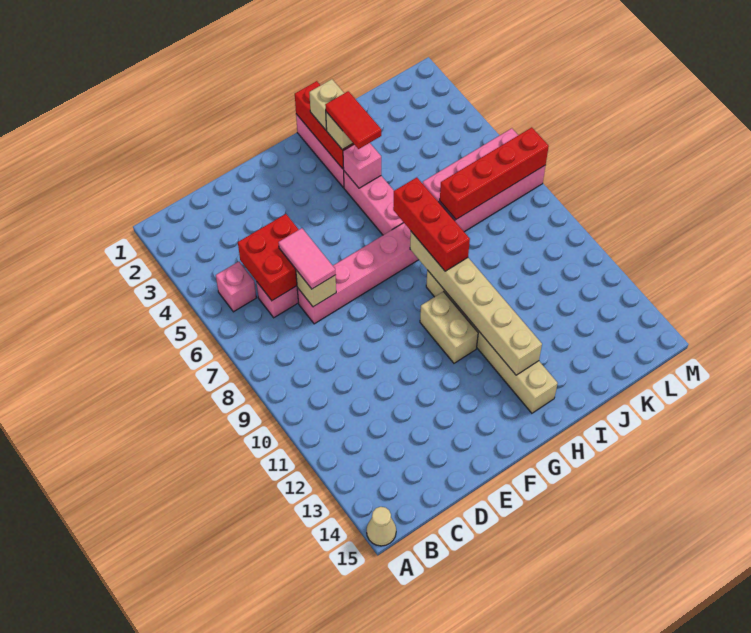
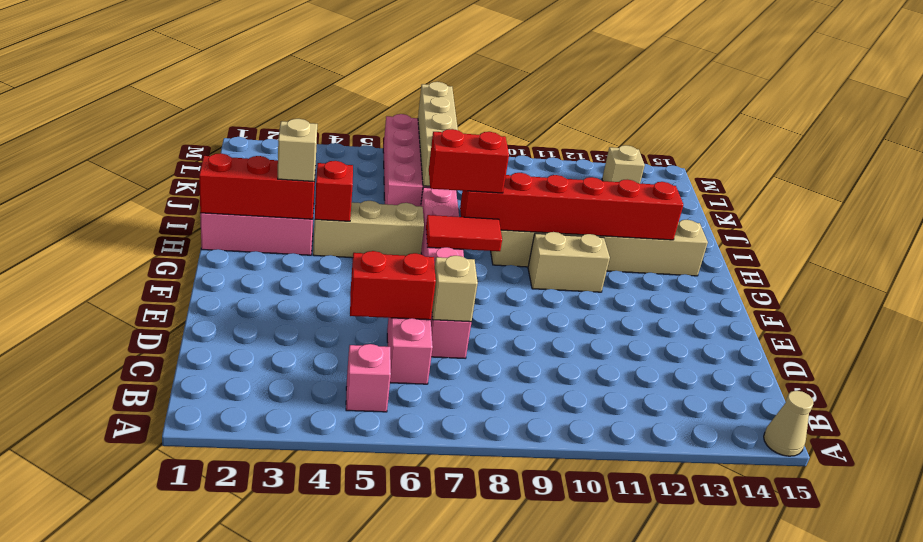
red 2x2 brick [238,214,299,301] -> red 1x2 brick [350,251,436,320]
pink 1x2 tile [278,228,335,289] -> none
tan 1x1 brick [309,79,344,130] -> tan 1x1 brick moved to [602,145,645,183]
red 1x2 tile [325,91,381,149] -> red 1x2 tile moved to [426,215,502,251]
pink 1x3 brick [344,171,404,235] -> tan 1x3 brick [313,201,424,258]
pink 1x1 brick [343,143,381,188] -> red 1x1 brick [315,161,353,221]
red 1x3 brick [393,177,470,271] -> red 1x2 brick [429,129,509,193]
tan 1x6 brick [410,232,542,375] -> red 1x6 brick [460,173,683,240]
red 1x4 brick [440,127,549,219] -> tan 1x4 brick [418,82,458,186]

